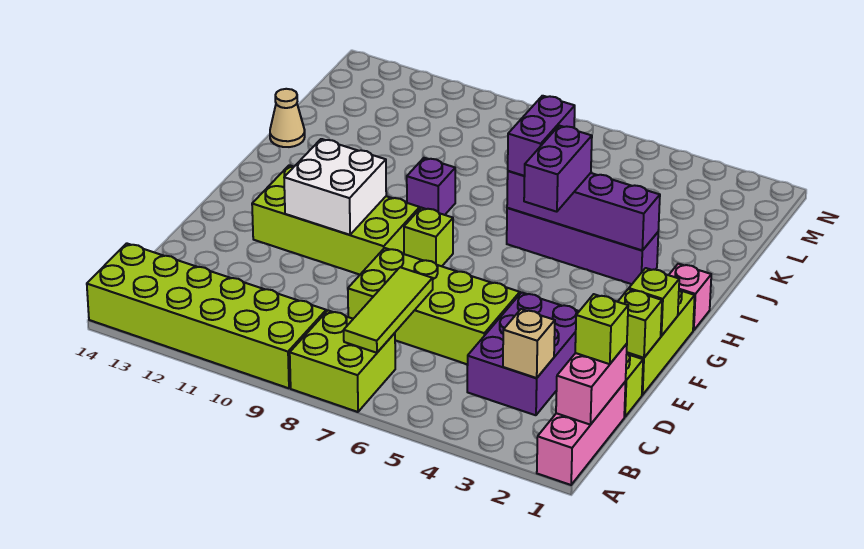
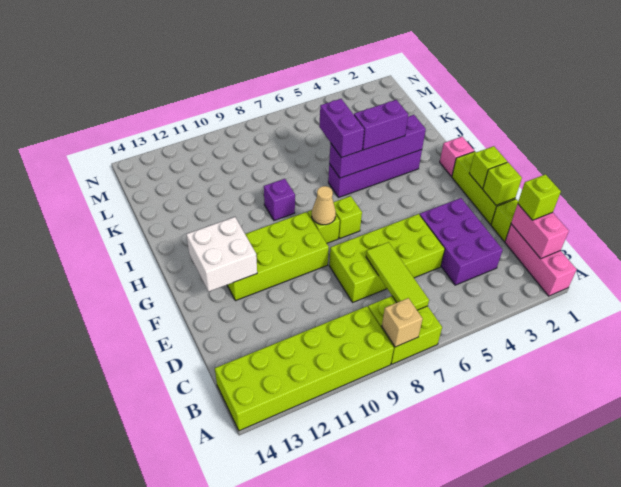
tan 1x1 brick [503,309,555,378] -> tan 1x1 brick moved to [382,298,422,347]
white 2x2 brick [284,139,386,235] -> white 2x2 brick moved to [186,217,257,291]
none -> lime 1x1 brick [333,196,362,239]
purple 1x2 brick [524,126,592,212] -> purple 1x2 brick turned to [354,100,408,150]
tan 1x1 cone [270,89,305,147] -> tan 1x1 cone moved to [312,186,336,225]

